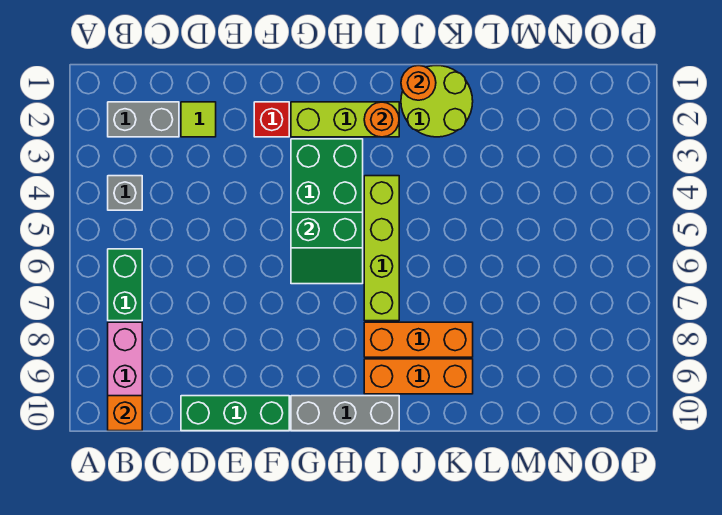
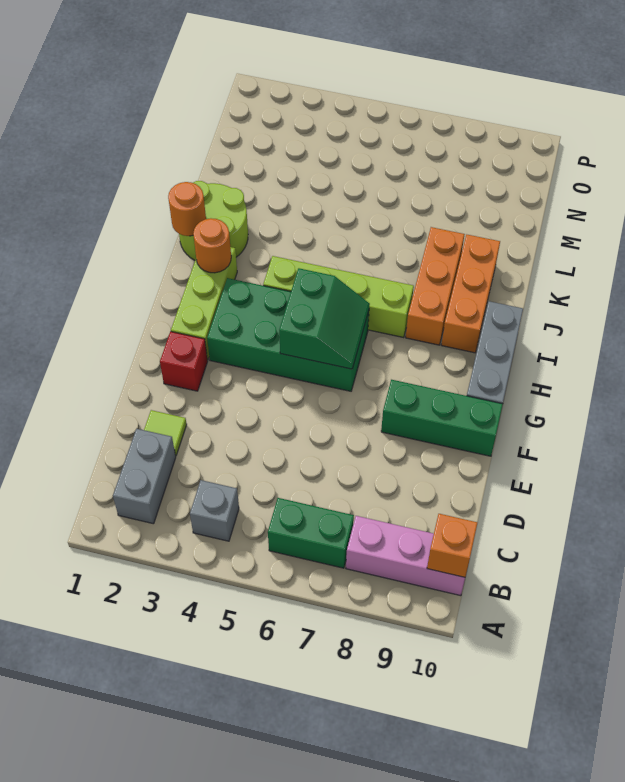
green 1x3 brick [181,396,289,431] -> green 1x3 brick turned to [381,380,503,456]

